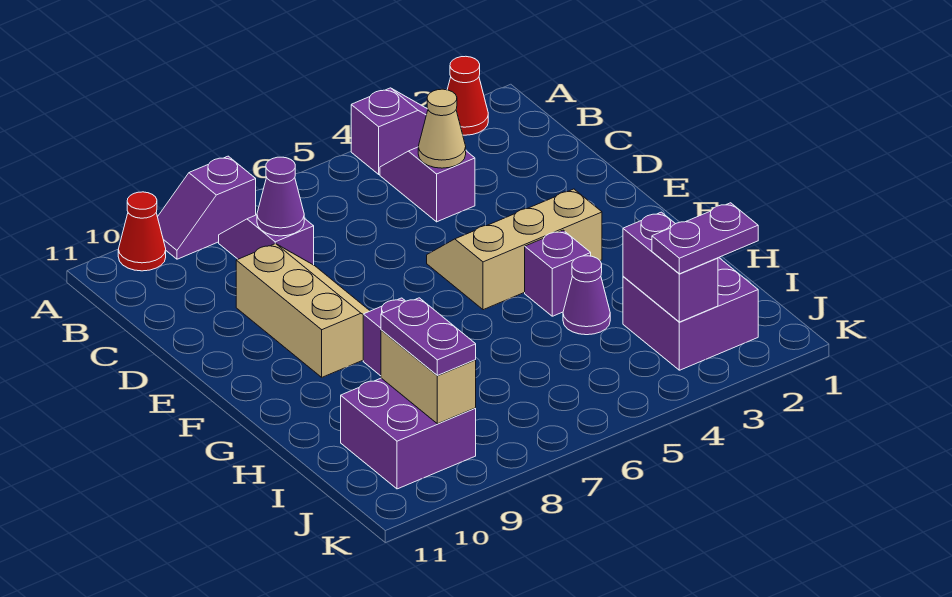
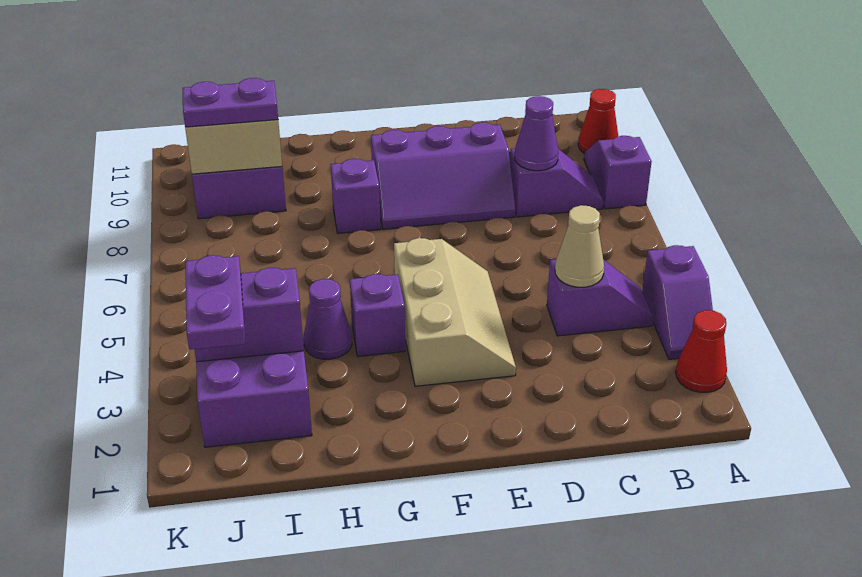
tan 2x3 slope [236,244,370,377] -> purple 2x3 slope [371,122,515,229]

